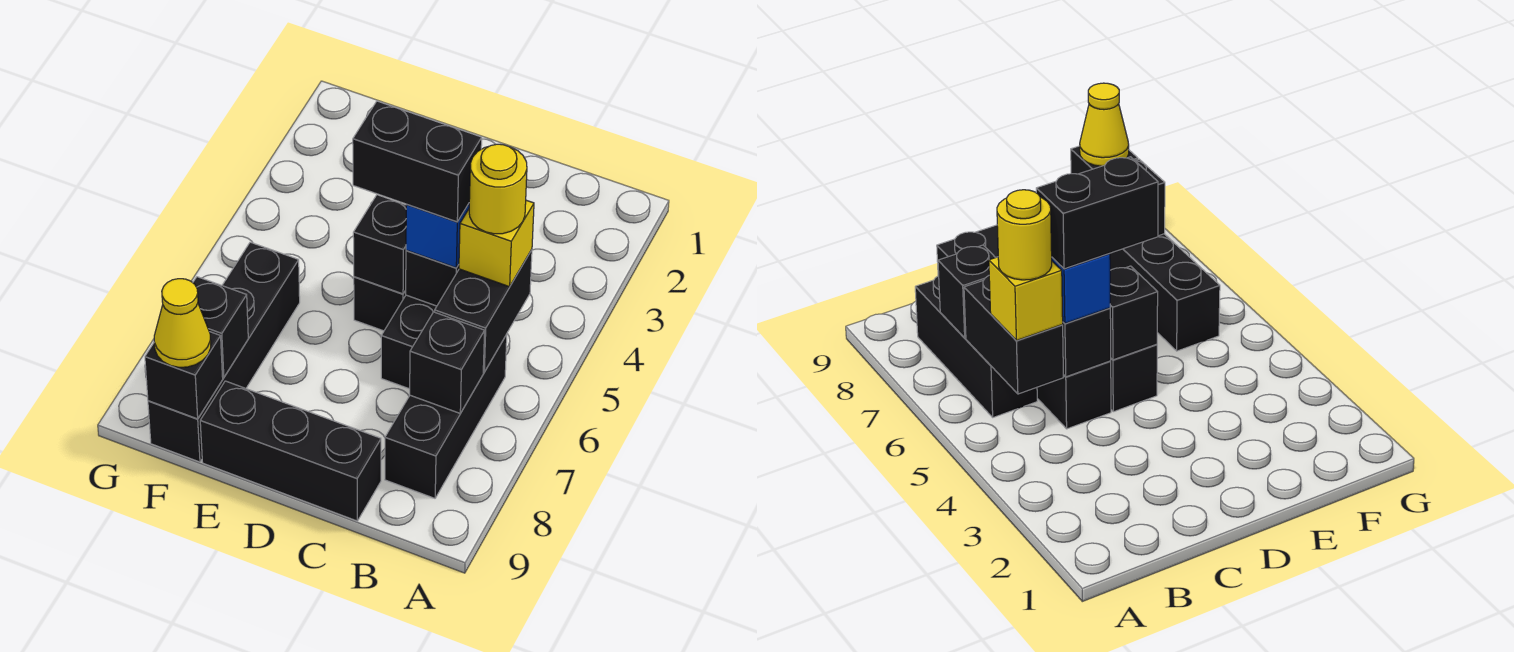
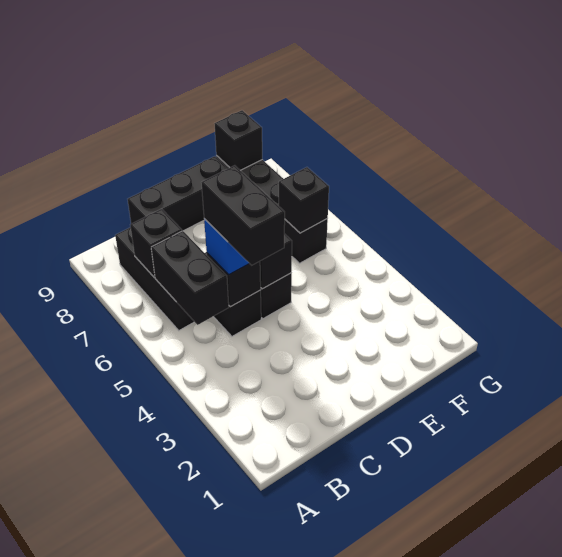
yellow 1x1 brick [459,200,534,287] -> none
yellow 1x1 round brick [469,144,527,234] -> none
black 1x2 brick [353,101,482,222] -> black 1x2 brick turned to [201,165,285,265]
black 1x1 brick [193,277,248,377] -> black 1x1 brick moved to [279,167,329,233]
yellow 1x1 cone [154,279,211,367] -> none

